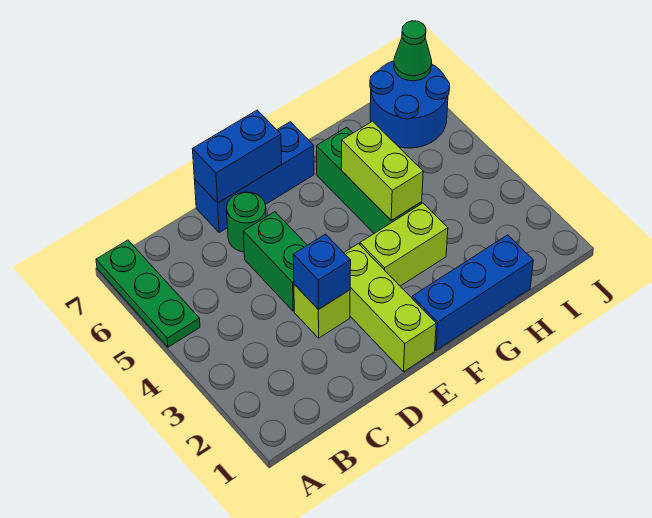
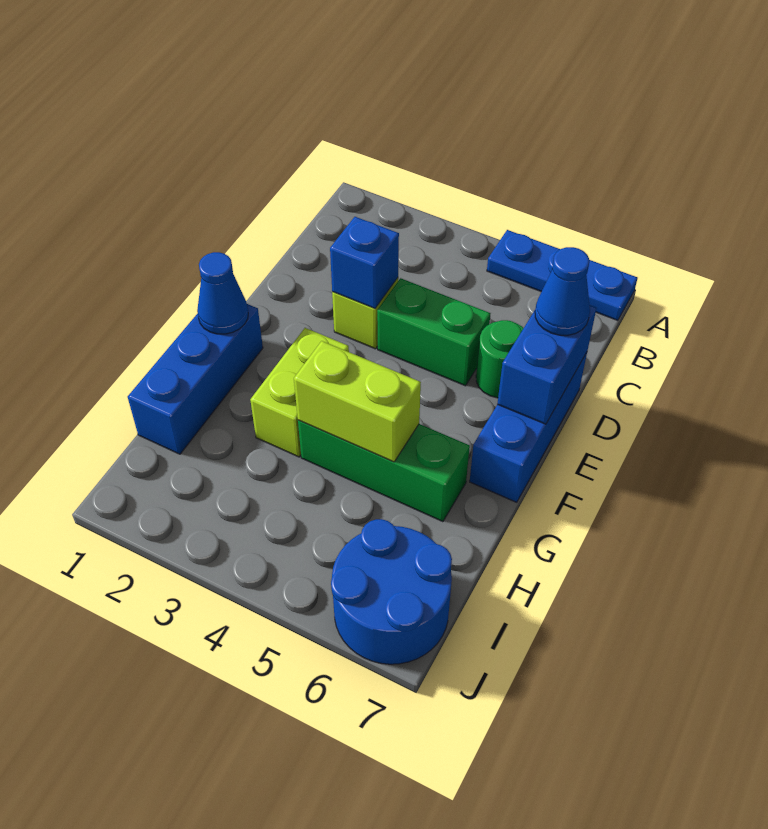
green 1x3 plate [96,240,200,347] -> blue 1x3 plate [487,230,637,321]
none -> blue 1x1 cone [535,247,590,335]
lime 1x3 brick [344,244,436,372] -> none
none -> blue 1x1 cone [197,252,248,334]
green 1x1 cone [394,21,432,81] -> none

